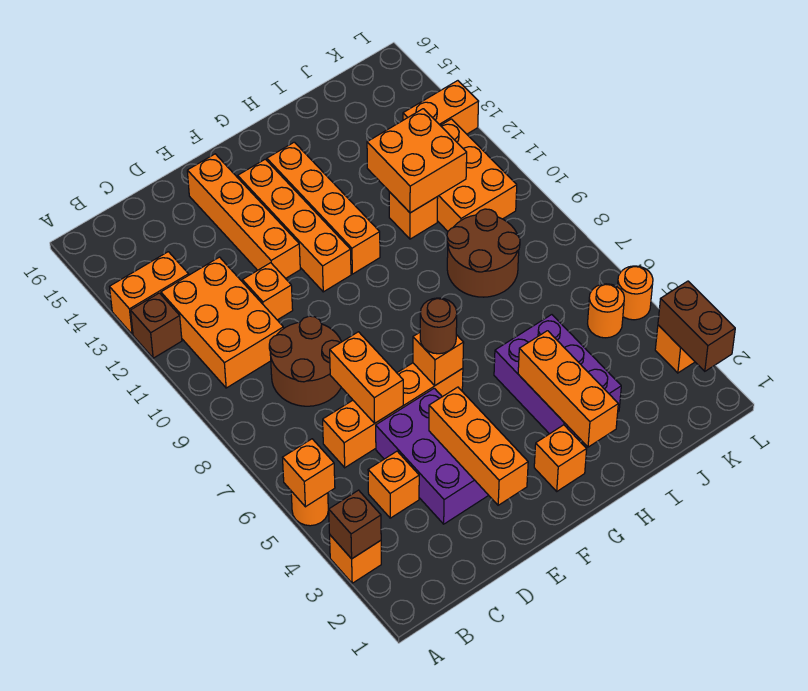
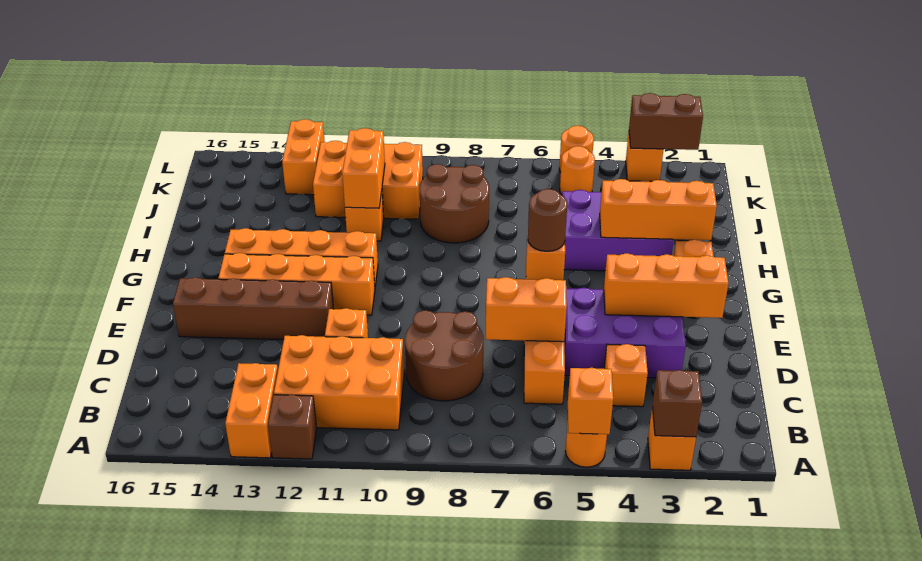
orange 1x4 brick [187,154,300,278] -> brown 1x4 brick [173,277,333,340]
orange 2x2 brick [367,109,467,213] -> orange 1x2 brick [342,128,385,208]

